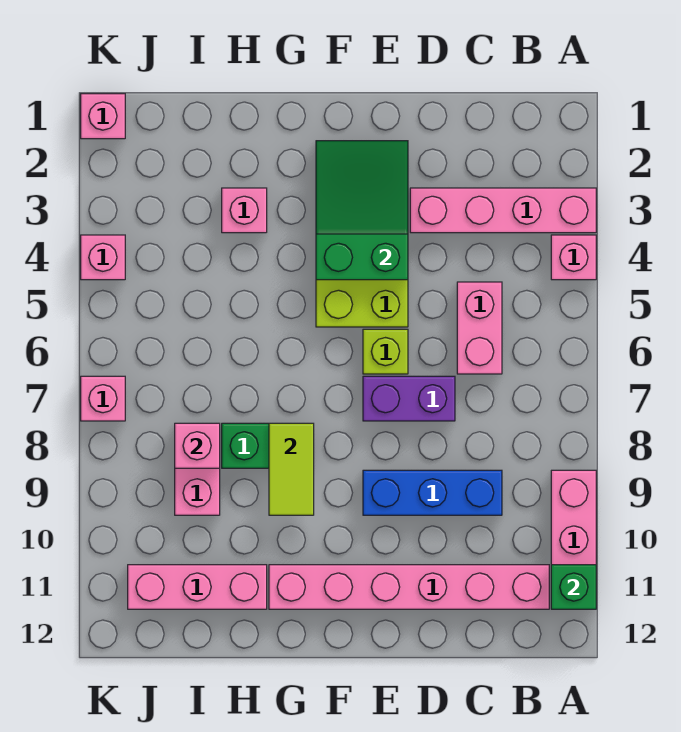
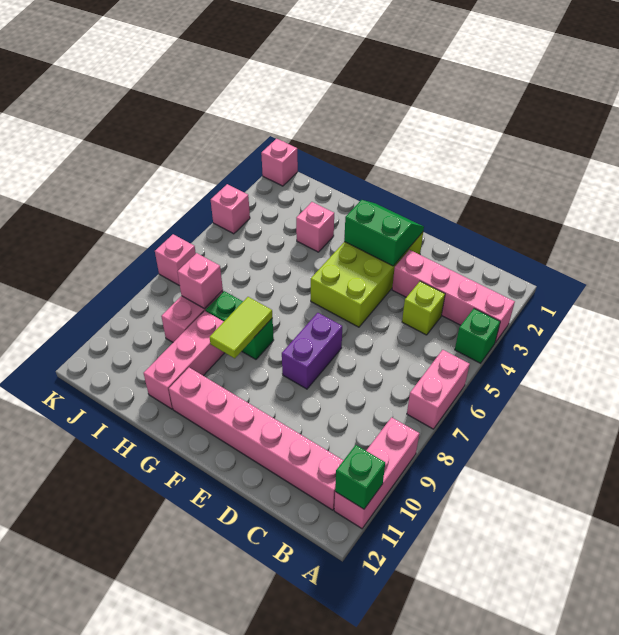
pink 1x1 brick [551,235,596,280] -> green 1x1 brick [455,309,500,363]
pink 1x2 brick [457,282,502,374] -> pink 1x2 brick moved to [407,350,470,429]
blue 1x3 brick [363,470,502,515] -> none
purple 1x2 brick [363,376,455,421] -> purple 1x2 brick turned to [282,313,342,389]
green 2x3 slope [316,141,408,280] -> green 2x2 slope [344,200,424,266]
lime 1x1 brick [363,329,408,374] -> lime 1x1 brick moved to [402,281,445,335]
pink 1x3 brick [128,565,267,609] -> pink 1x3 brick turned to [144,311,224,409]

